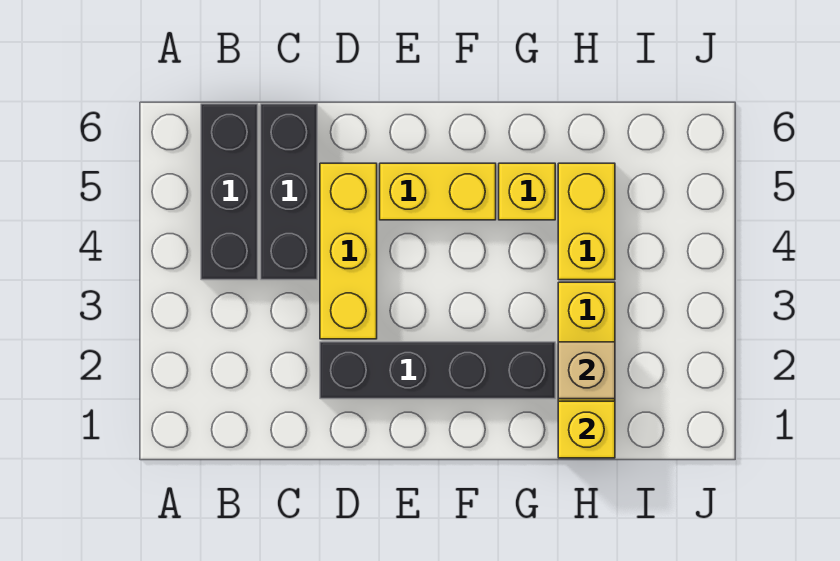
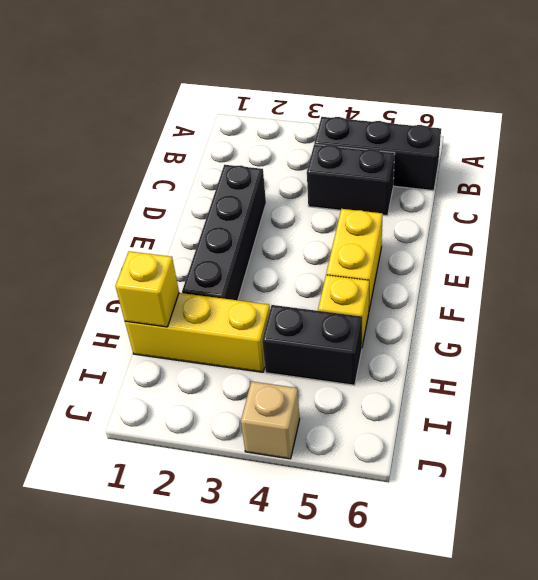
black 1x3 brick [261,104,317,280] -> black 1x2 brick [307,144,395,215]
yellow 1x3 brick [320,163,377,339] -> none
tan 1x1 brick [558,342,615,399] -> tan 1x1 brick moved to [241,381,300,459]
yellow 1x2 brick [558,163,615,280] -> black 1x2 brick [262,305,362,385]

